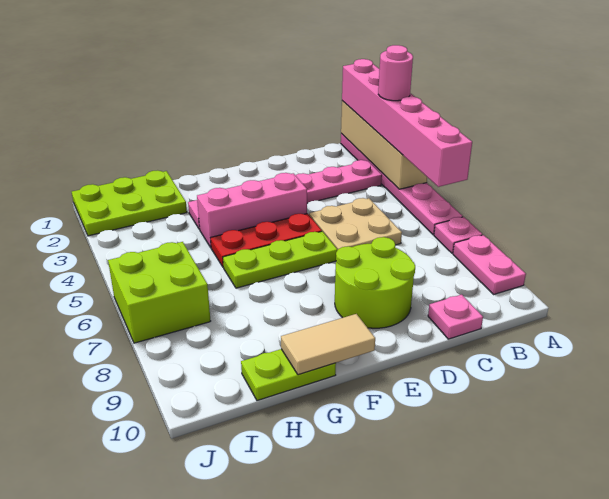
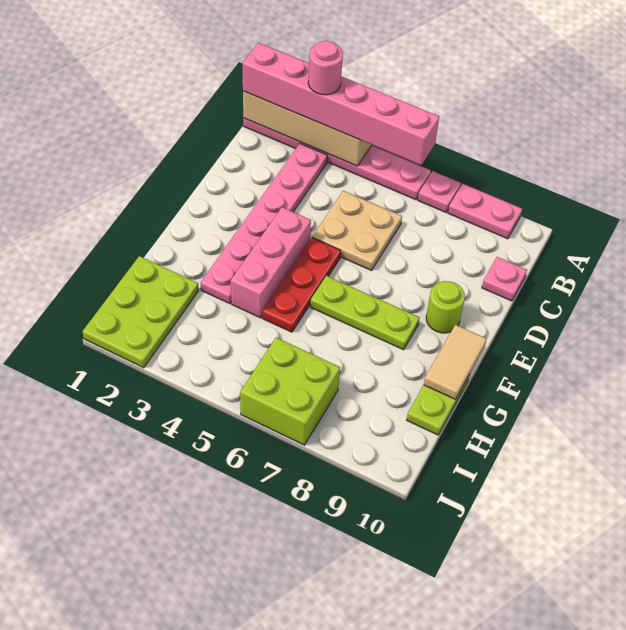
lime 2x2 round brick [335,237,415,328] -> lime 1x1 round brick [426,281,465,333]
lime 1x3 plate [223,231,337,288] -> lime 1x3 plate turned to [310,276,420,350]

